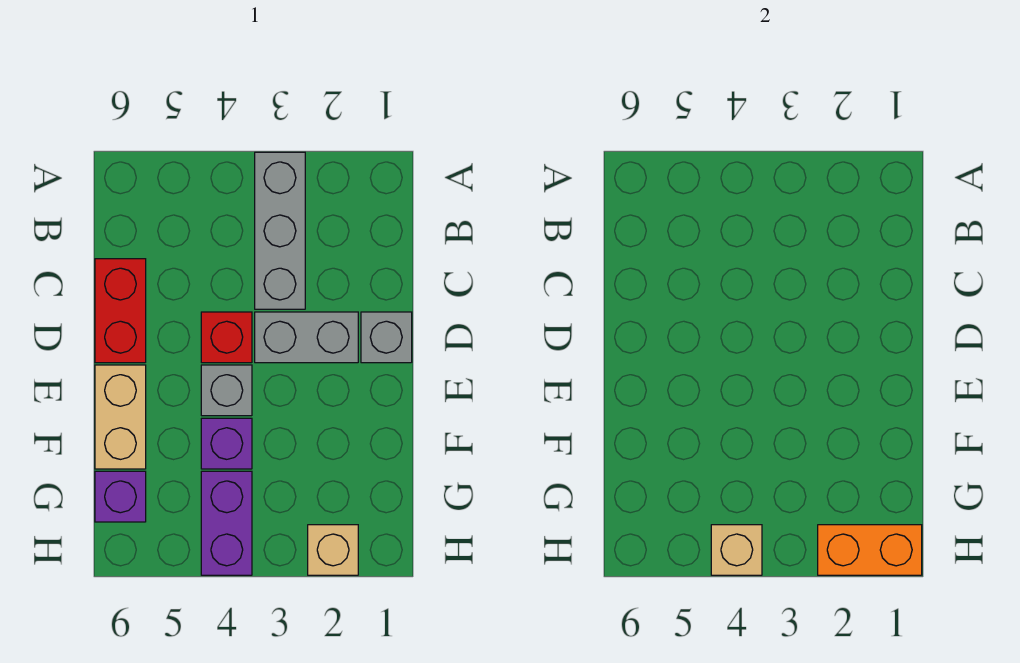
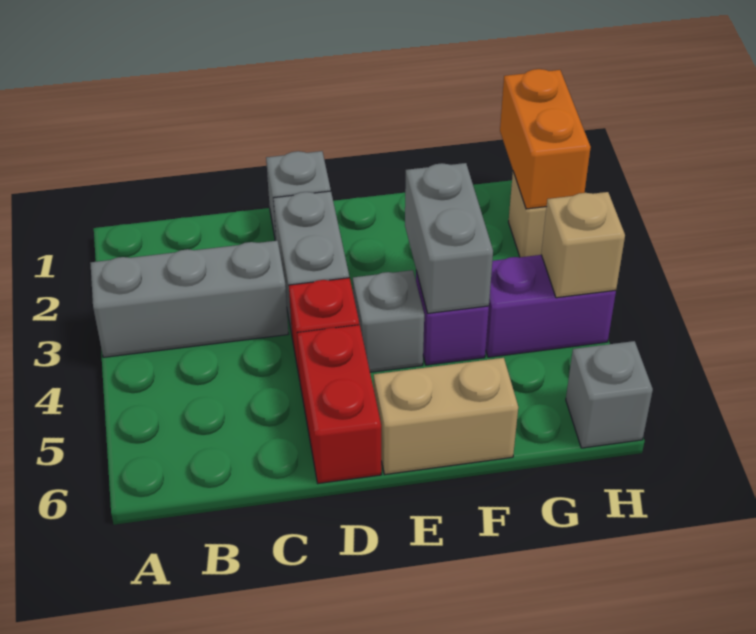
red 1x2 brick [95,259,146,363] -> red 1x2 brick turned to [297,325,381,483]
none -> grey 1x2 brick [405,163,493,313]
purple 1x1 brick [95,471,146,522] -> none
none -> grey 1x1 brick [566,341,653,448]

